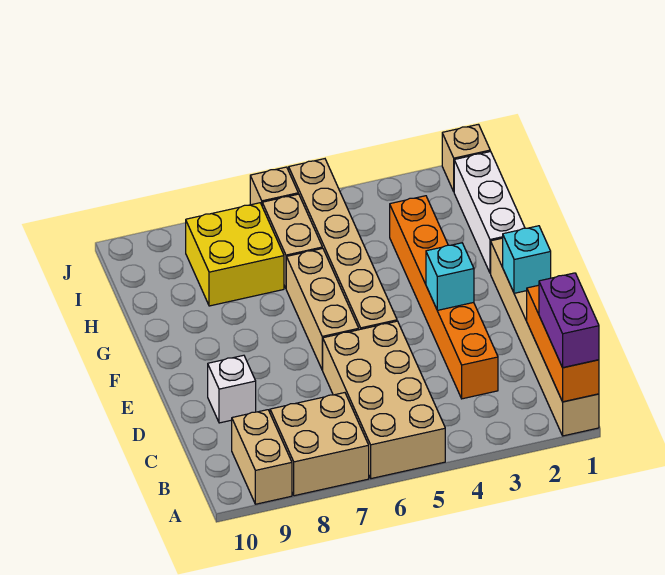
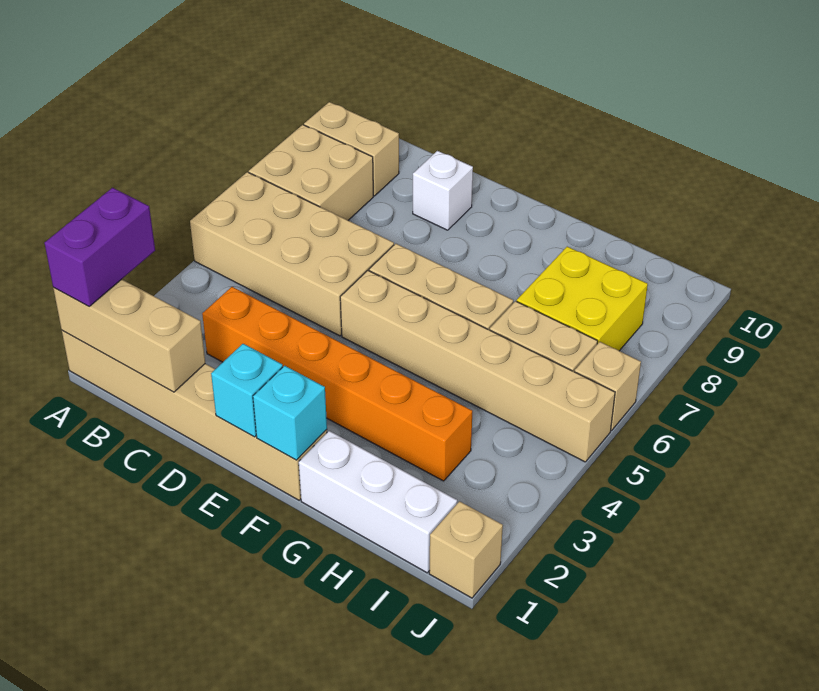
orange 1x3 brick [527,285,599,402] -> tan 1x3 brick [53,279,205,392]
purple 1x2 brick [539,273,599,368] -> purple 1x2 brick turned to [45,188,155,306]
cyan 1x1 brick [426,243,474,310] -> cyan 1x1 brick moved to [253,366,327,460]

